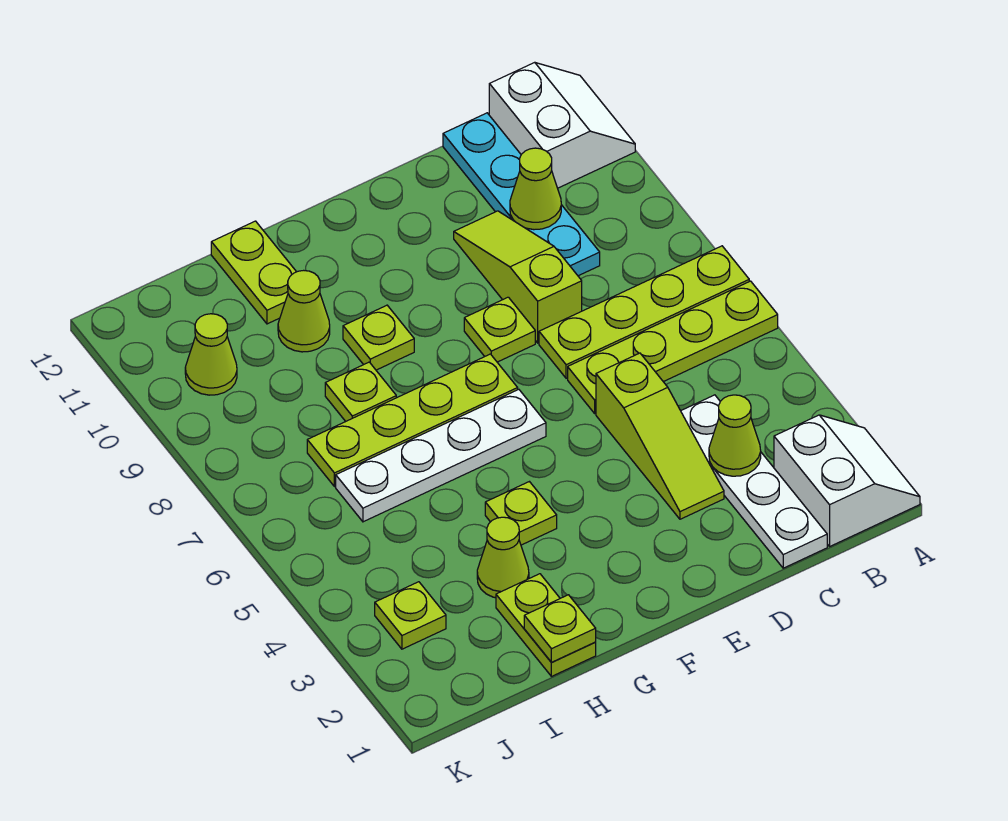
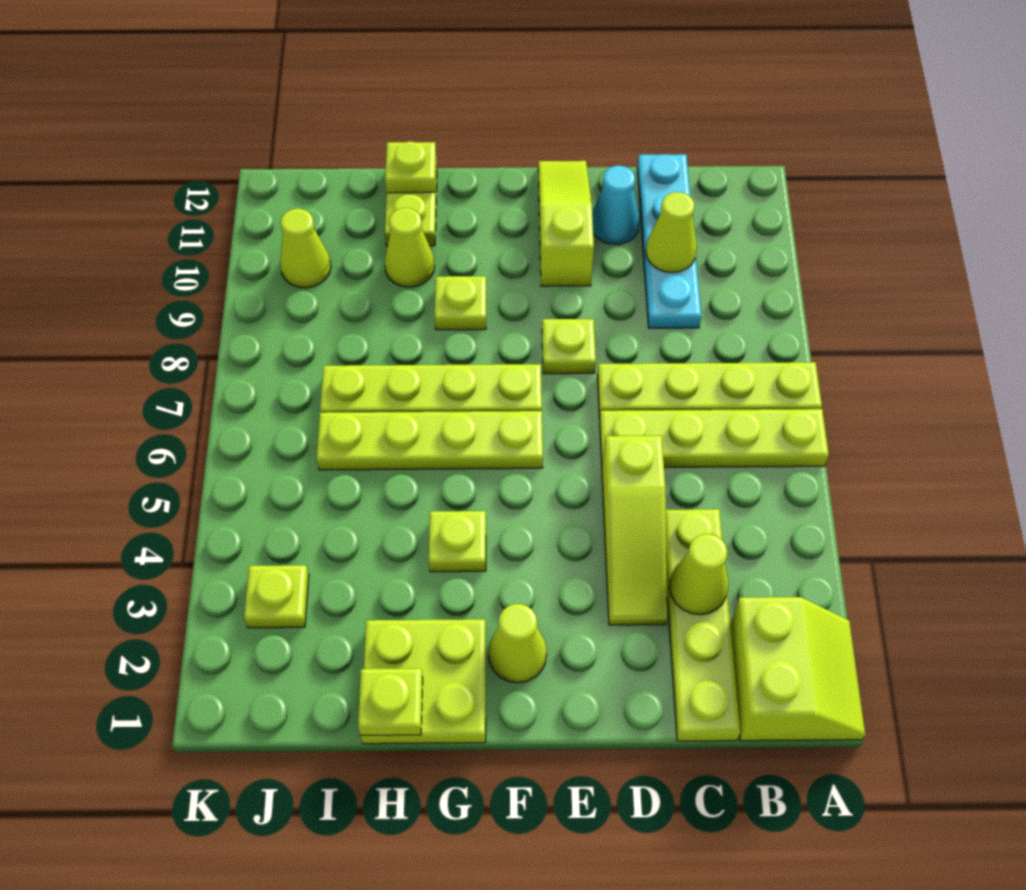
white 2x2 slope [774,415,920,546] -> lime 2x2 slope [730,597,865,741]
white 2x2 slope [489,62,635,188] -> none
white 1x4 plate [681,395,827,568] -> lime 1x4 plate [666,509,740,741]
lime 1x3 slope [454,211,582,343] -> lime 1x3 slope moved to [538,161,594,286]
none -> cyan 1x1 cone [592,166,640,244]
white 1x4 plate [336,389,546,522] -> lime 1x4 plate [317,411,543,470]
lime 1x2 plate [496,574,596,676] -> lime 2x2 plate [361,619,486,744]
lime 1x1 cone [477,517,529,598] -> lime 1x1 cone moved to [488,604,547,683]
lime 1x1 plate [325,362,396,421] -> lime 1x1 plate moved to [385,142,436,193]

